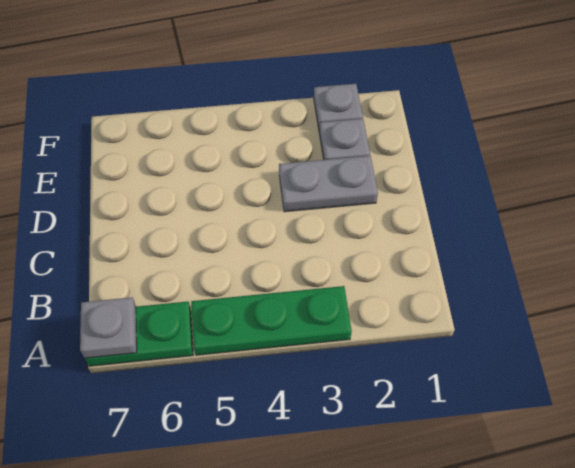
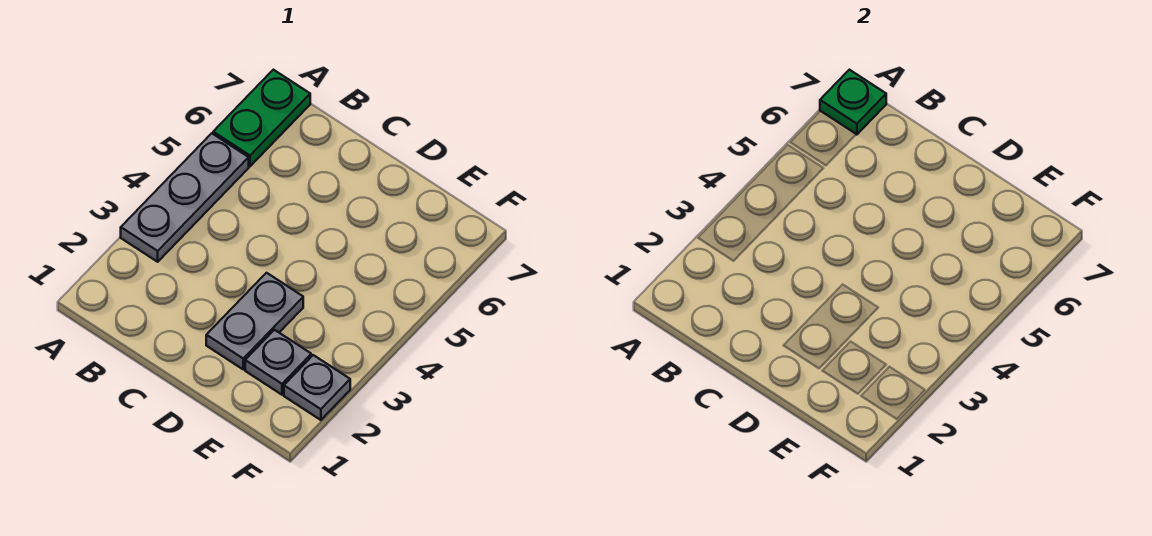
green 1x3 plate [191,286,352,355] -> grey 1x3 plate [121,133,249,262]
grey 1x1 plate [80,297,137,358] -> green 1x1 plate [820,70,886,135]

